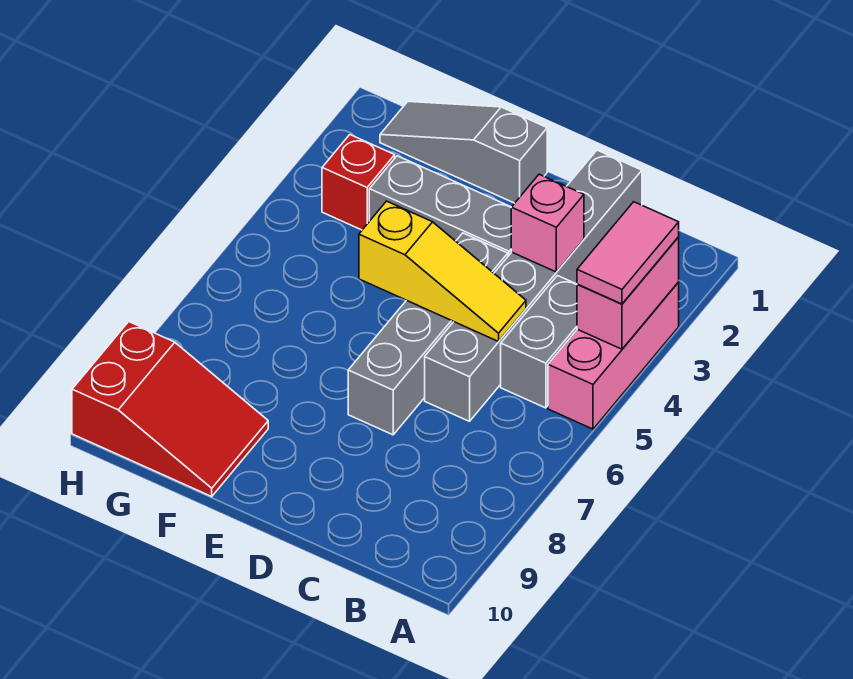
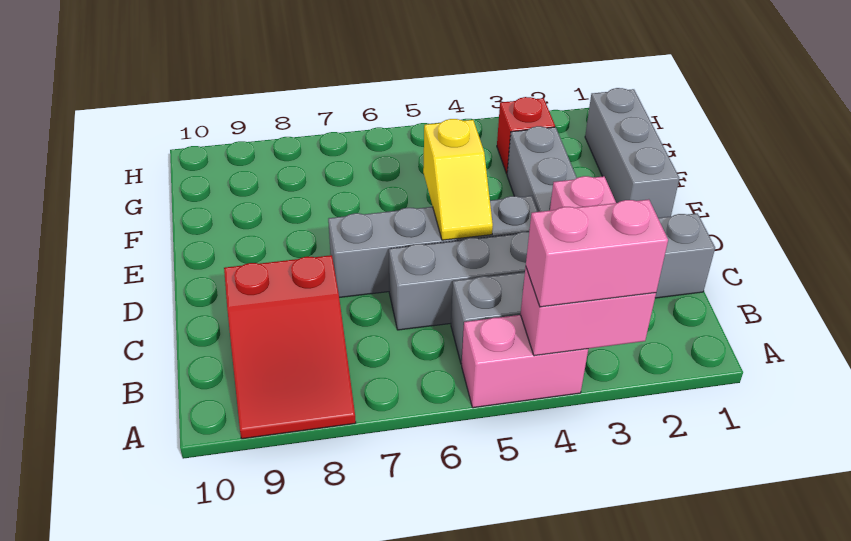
pink 1x3 brick [548,282,679,429] -> pink 1x2 brick [462,315,588,408]
pink 1x2 tile [577,202,679,304] -> pink 1x2 brick [526,199,668,307]
yellow 1x3 slope [359,201,526,341] -> yellow 1x2 slope [423,119,493,240]
grey 1x3 slope [380,102,547,203] -> grey 1x3 brick [585,88,679,218]
red 2x3 slope [72,322,268,496] -> red 2x3 slope moved to [224,255,356,439]

